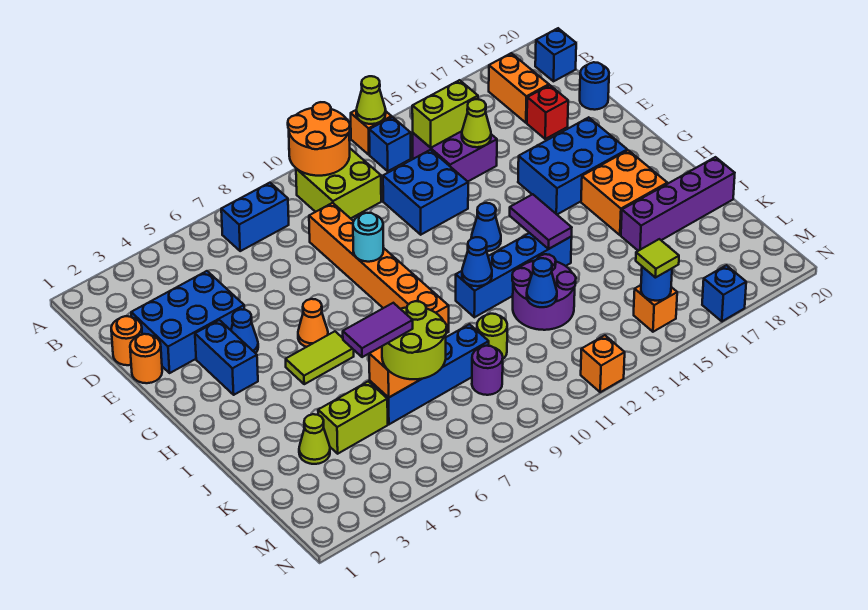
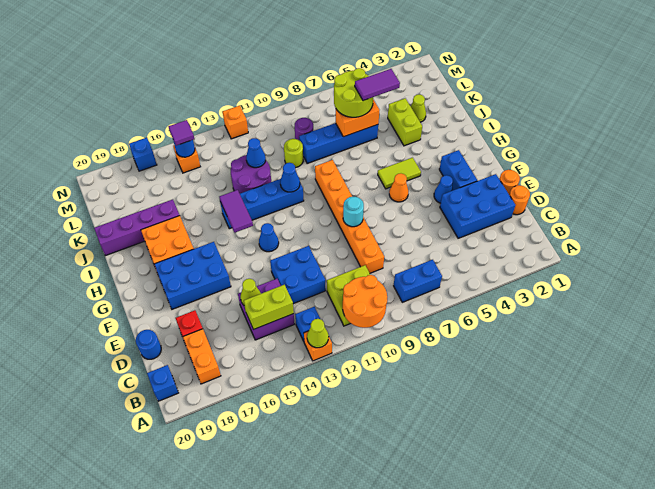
lime 1x2 brick [318,381,388,454] -> lime 1x2 brick turned to [388,98,422,146]
lime 1x1 tile [636,239,679,278] -> purple 1x1 tile [168,120,194,146]

